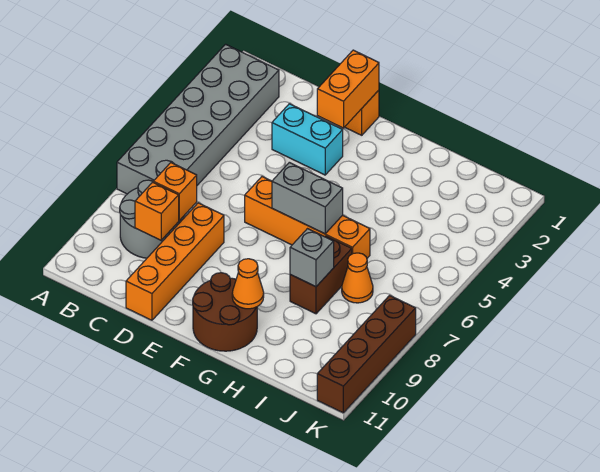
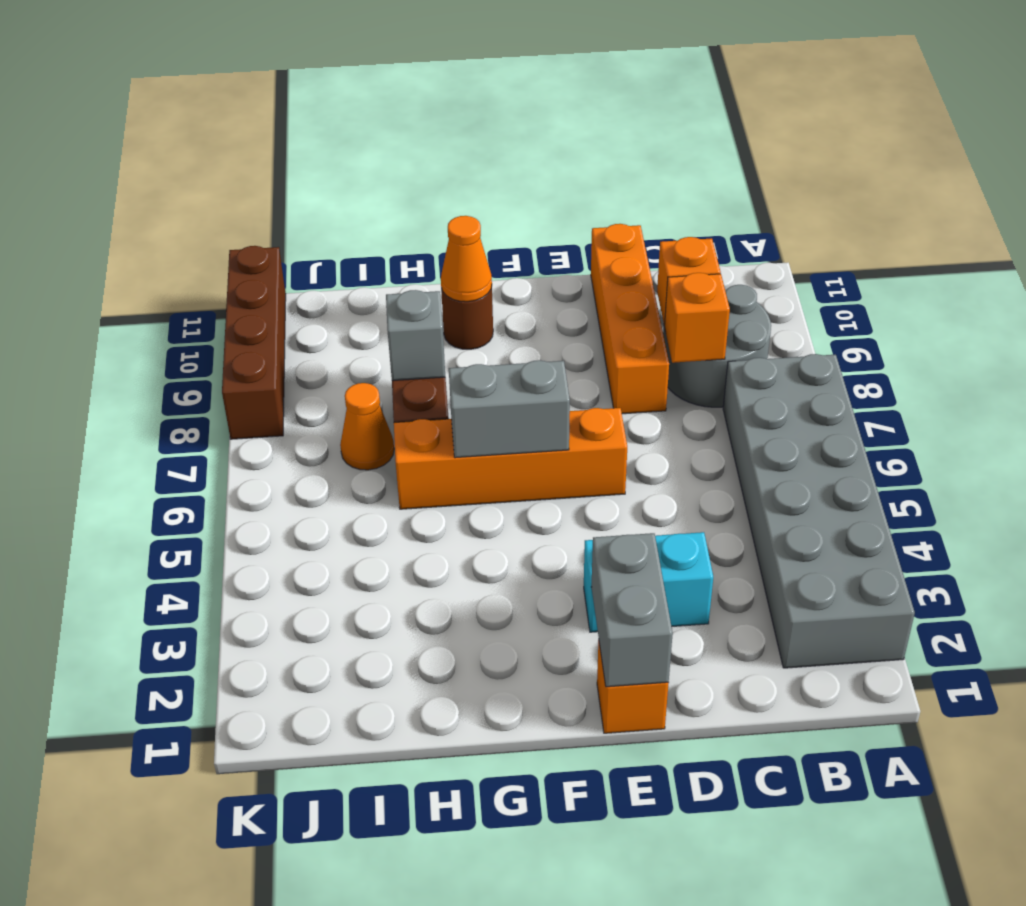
orange 1x2 brick [317,50,379,128] -> grey 1x2 brick [592,533,673,687]
brown 2x2 round brick [193,273,257,351] -> brown 1x1 round brick [441,287,493,349]

